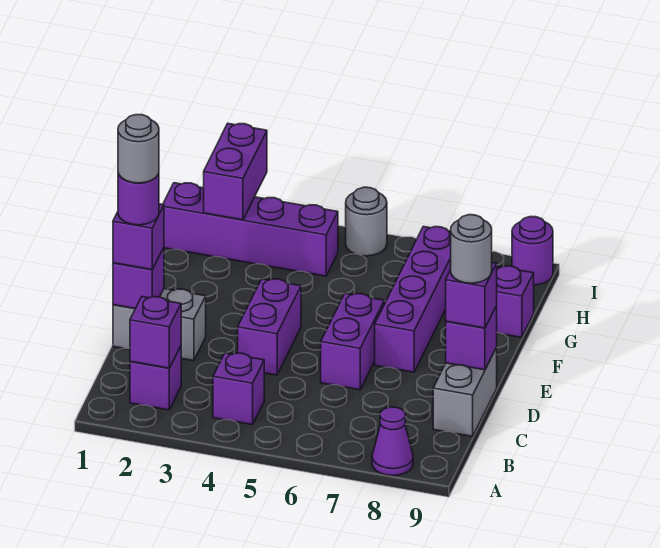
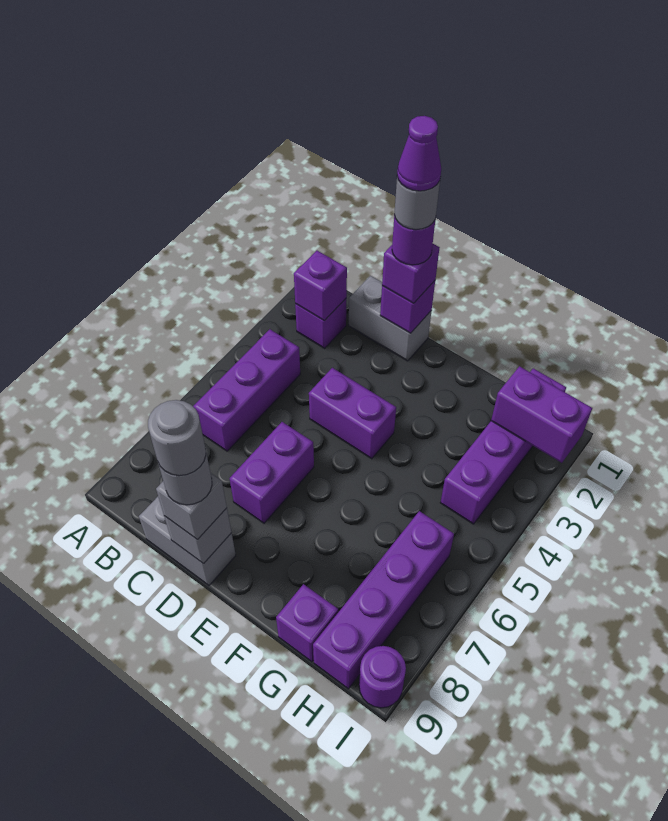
purple 1x1 cone [372,407,413,476] -> purple 1x1 cone moved to [397,116,441,191]
purple 1x1 brick [213,353,264,425] -> purple 1x3 brick [193,329,300,451]
grey 1x2 brick [113,289,206,361] -> grey 1x2 brick turned to [349,276,432,361]
purple 1x2 brick [321,293,384,390] -> purple 1x2 brick turned to [230,422,314,523]
purple 1x1 brick [446,306,497,370] -> grey 1x1 brick [164,508,231,564]
purple 1x1 brick [446,262,497,328] -> grey 1x1 brick [156,473,227,540]
purple 1x4 brick [375,226,451,372] -> purple 1x4 brick turned to [313,511,454,689]
grey 1x1 round brick [346,187,387,256] -> grey 1x1 round brick moved to [148,400,206,476]

